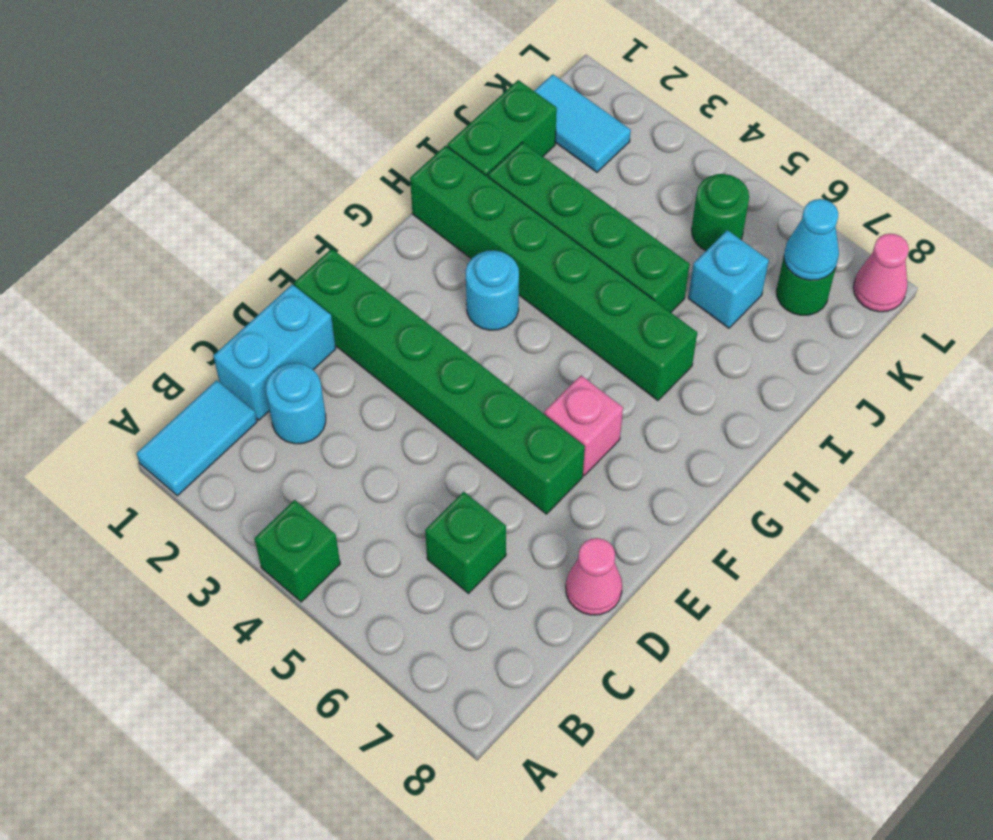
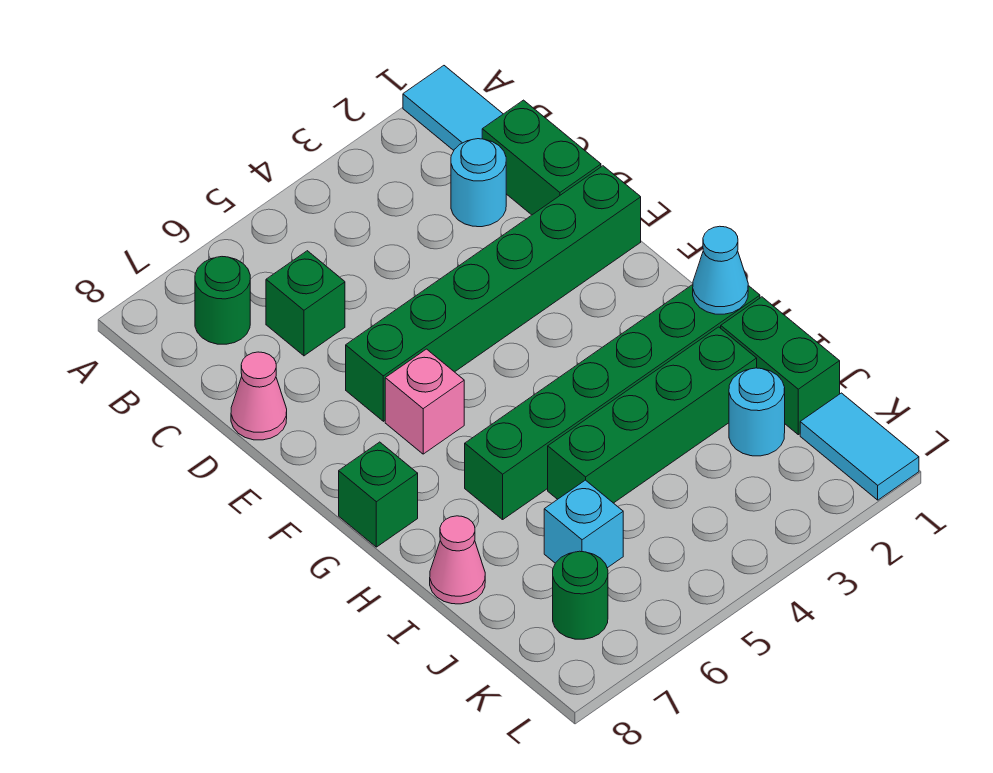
green 1x1 brick [254,500,340,602] -> green 1x1 brick moved to [339,442,418,547]
cyan 1x2 brick [213,284,336,420] -> green 1x2 brick [482,100,601,215]
cyan 1x1 round brick [466,250,519,330] -> cyan 1x1 round brick moved to [729,368,785,456]
cyan 1x2 tile [534,74,631,172] -> cyan 1x2 tile turned to [800,393,919,500]
green 1x1 round brick [692,174,749,251] -> green 1x1 round brick moved to [195,257,250,344]
cyan 1x1 cone [784,199,839,280] -> cyan 1x1 cone moved to [693,226,748,314]
pink 1x1 cone [853,234,909,312] -> pink 1x1 cone moved to [430,516,485,604]

